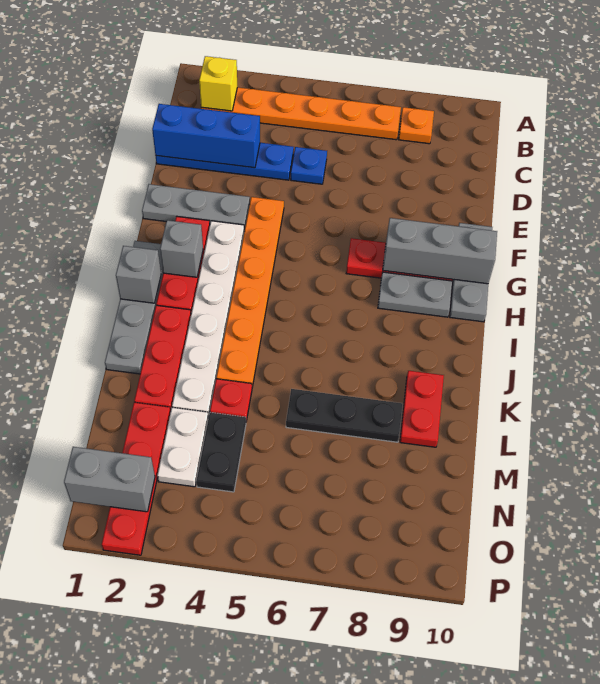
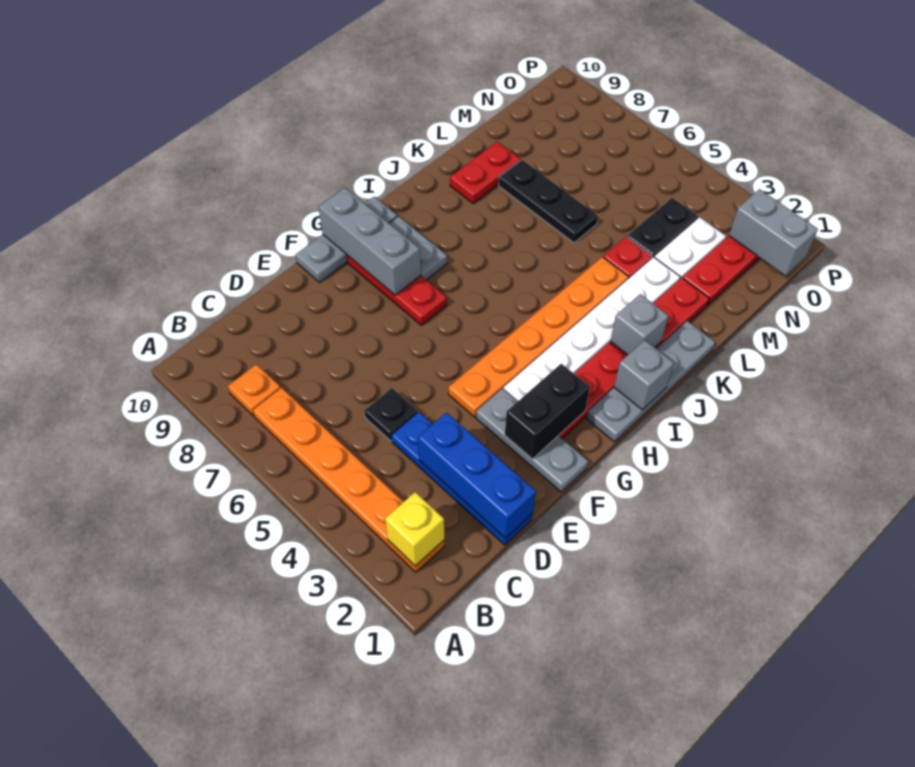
blue 1x1 plate [291,147,327,184] -> black 1x1 plate [365,388,418,441]
none -> black 1x2 brick [505,364,590,459]
grey 1x1 brick [160,220,203,277] -> grey 1x1 brick moved to [610,294,669,355]

